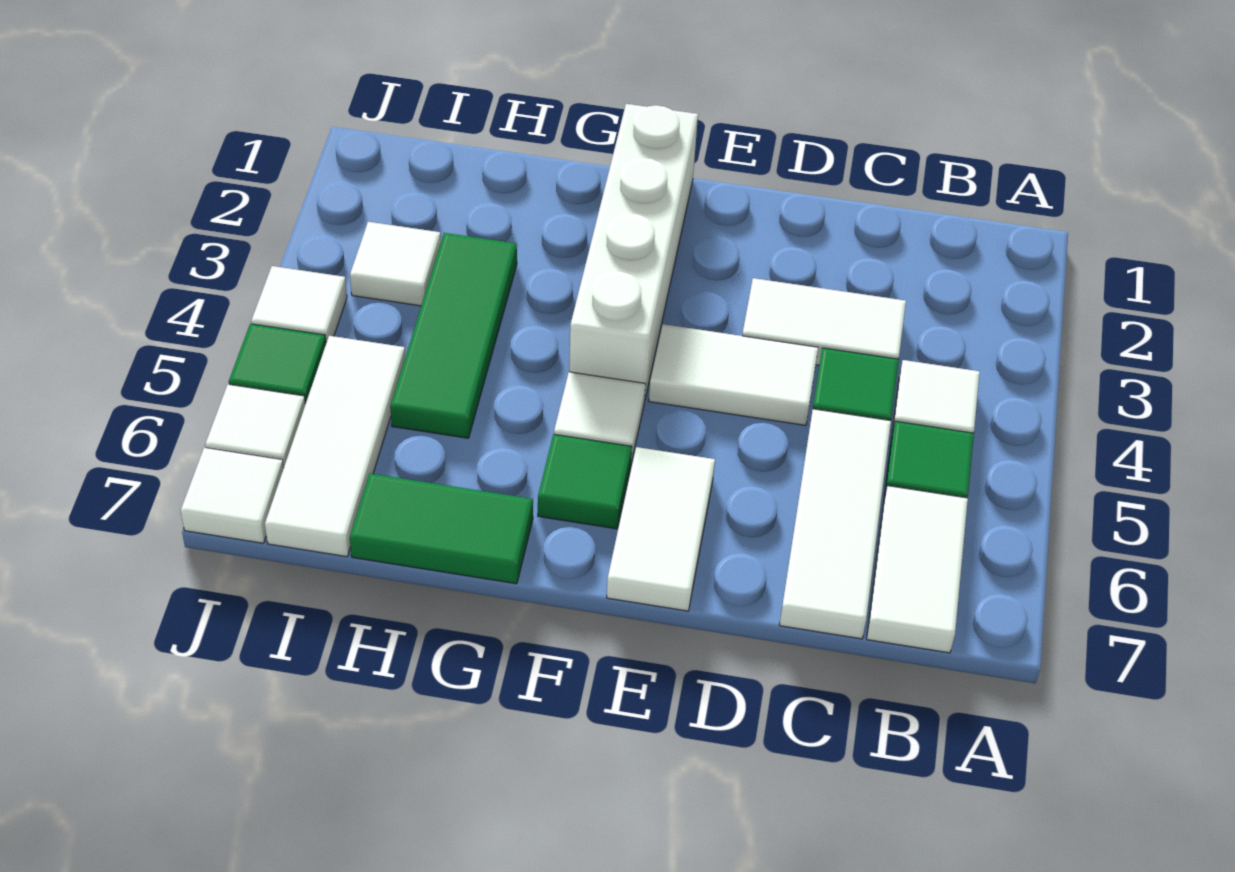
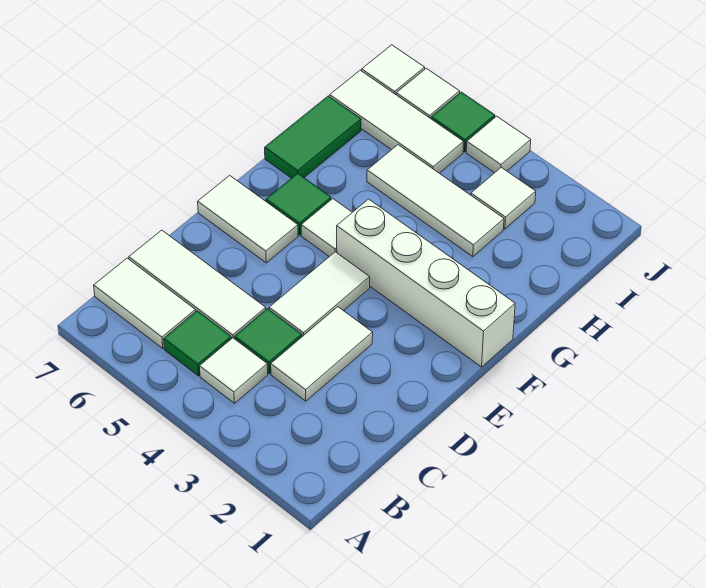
green 1x3 tile [390,233,517,438] -> white 1x3 tile [367,145,504,257]

